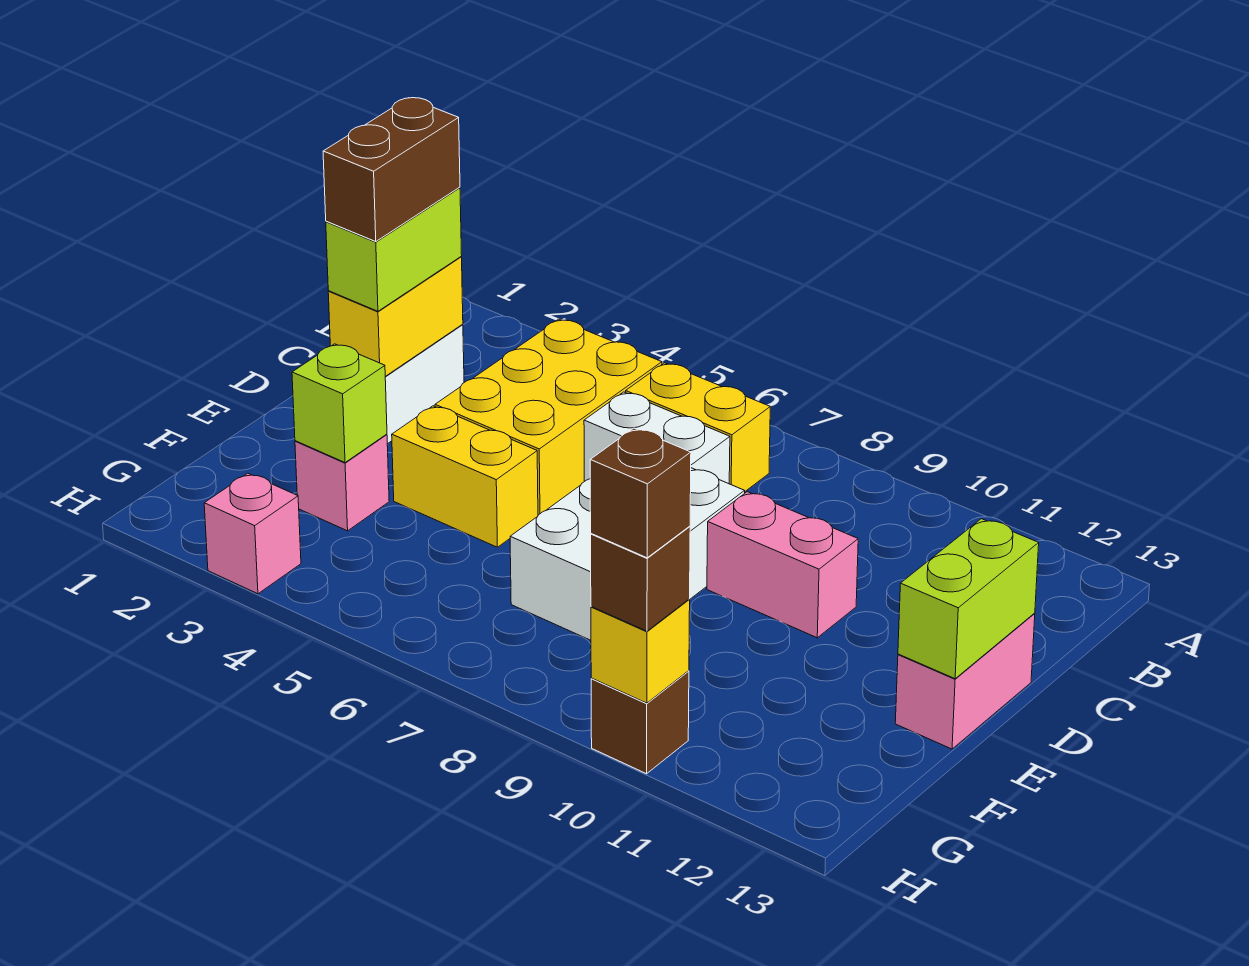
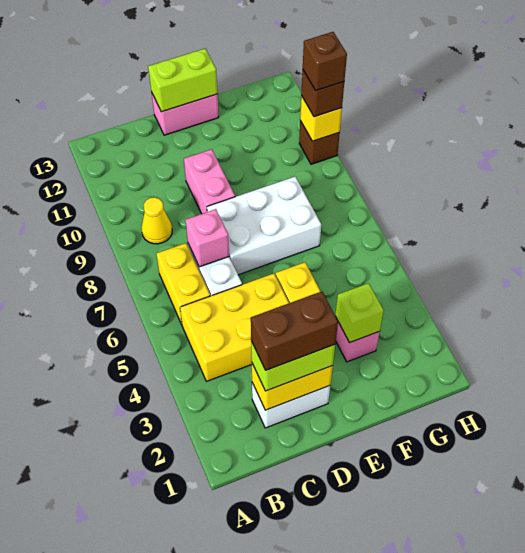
none -> yellow 1x1 cone [141,197,172,244]
pink 1x1 brick [204,473,301,594] -> pink 1x1 brick moved to [186,209,229,267]

